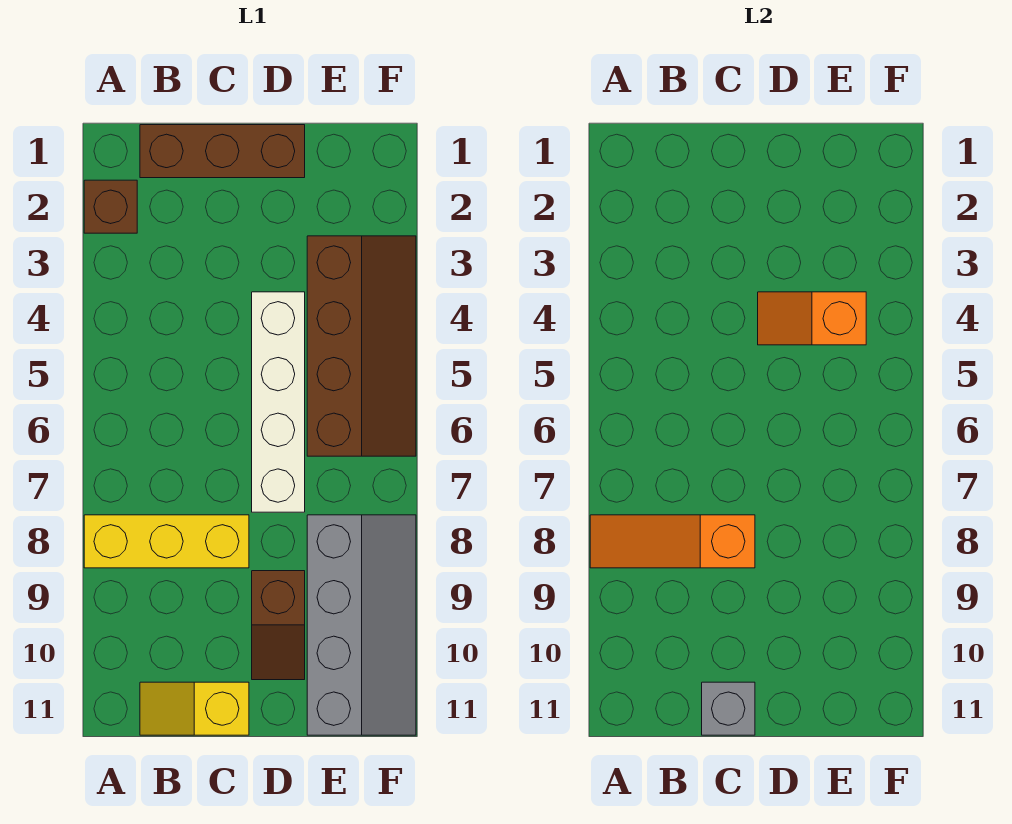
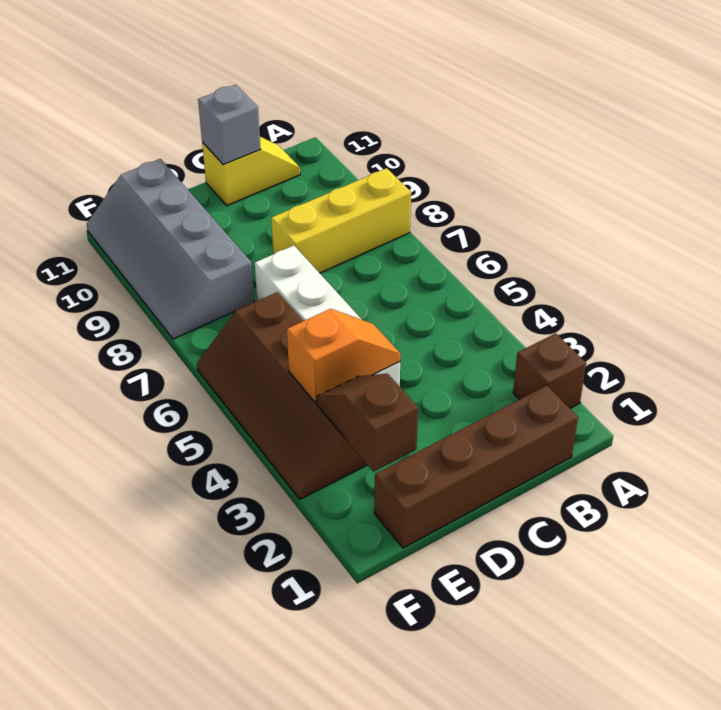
orange 1x3 slope [590,515,755,568] -> none
brown 1x3 brick [140,125,305,178] -> brown 1x4 brick [374,386,578,548]
brown 1x2 slope [252,571,305,680] -> brown 1x2 slope moved to [316,374,418,472]

